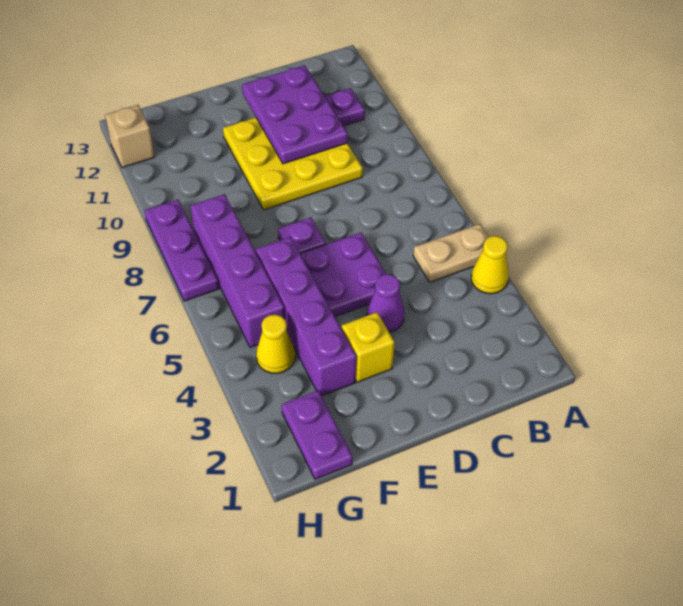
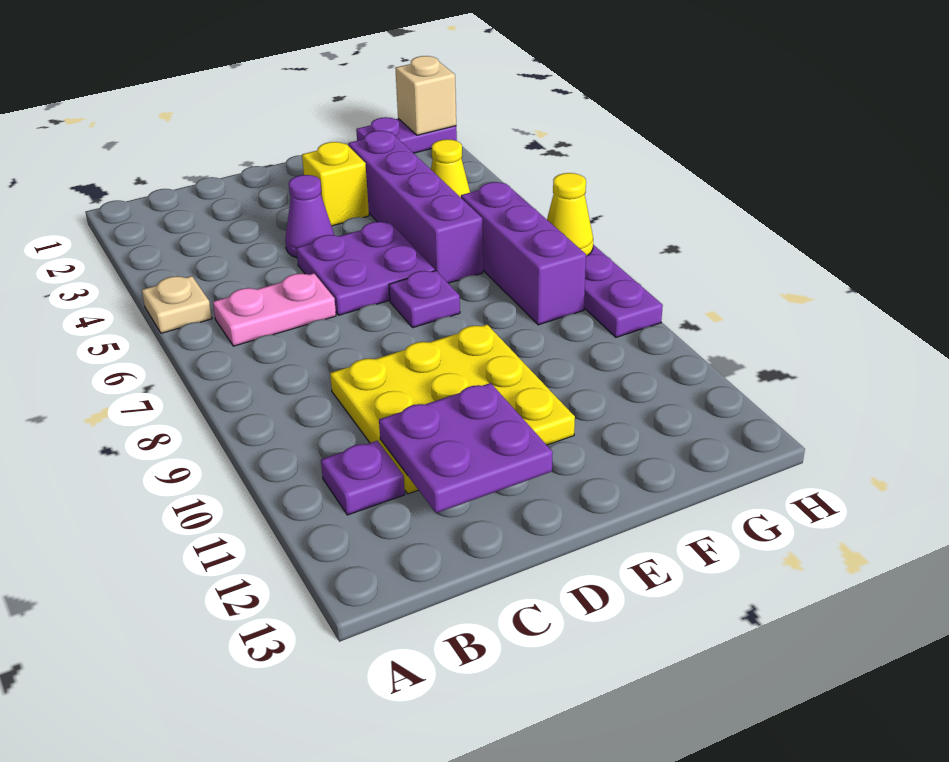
yellow 1x1 cone [471,236,509,294] -> yellow 1x1 cone moved to [547,173,593,255]
tan 1x2 plate [413,224,489,282] -> tan 1x1 plate [142,276,212,333]
none -> pink 1x2 plate [213,273,336,346]
purple 2x3 plate [242,65,348,164] -> purple 2x2 plate [379,383,553,513]
purple 1x2 plate [282,391,353,479] -> purple 1x2 plate turned to [356,117,457,153]
purple 1x4 brick [191,194,285,347] -> purple 1x3 brick [461,182,586,325]
tan 1x1 brick [105,105,154,168] -> tan 1x1 brick moved to [395,56,456,135]

